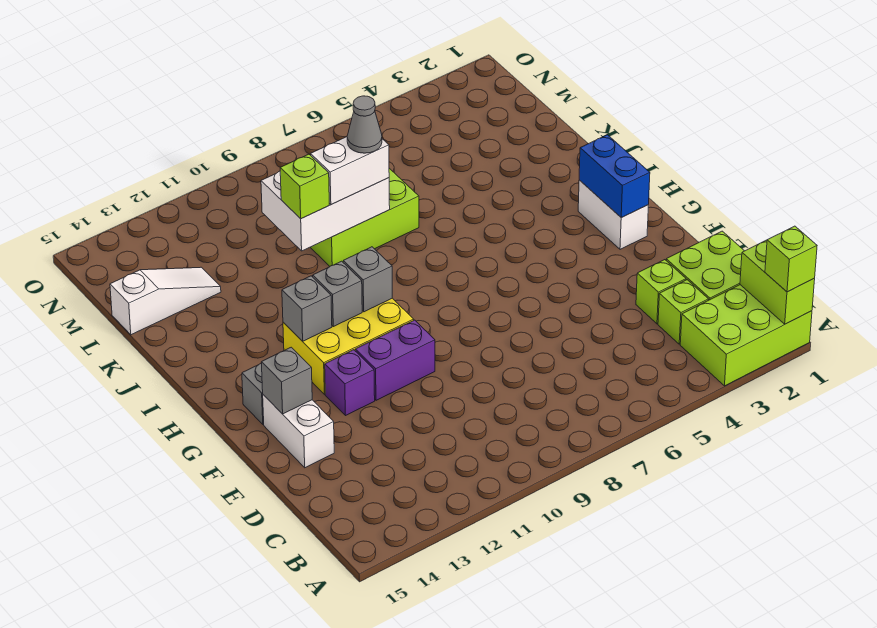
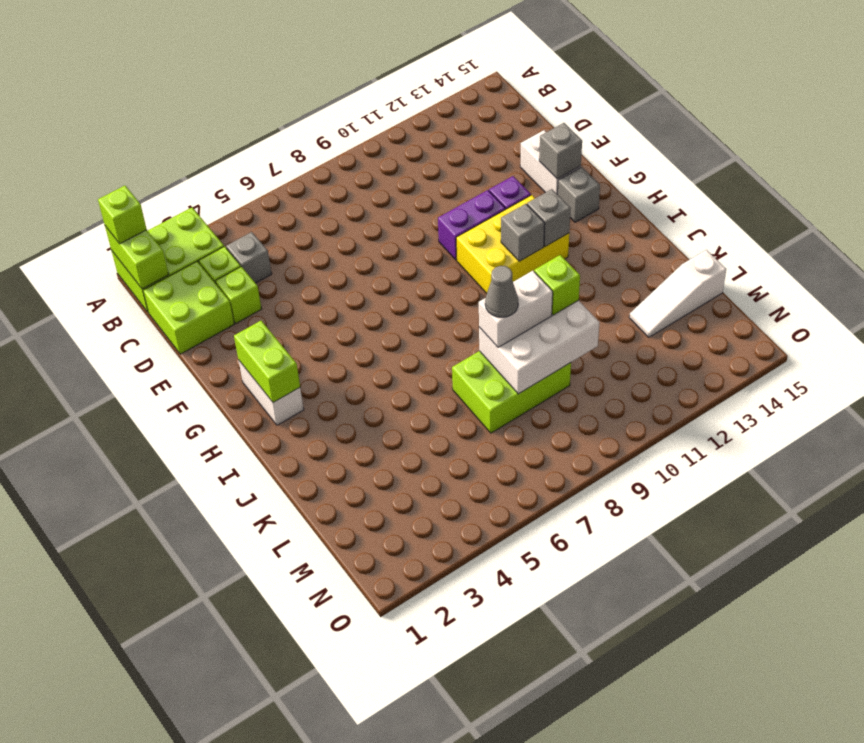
blue 1x2 brick [579,135,650,218] -> lime 1x2 brick [234,321,300,403]
grey 1x1 brick [343,247,392,312] -> grey 1x1 brick moved to [226,232,272,283]

